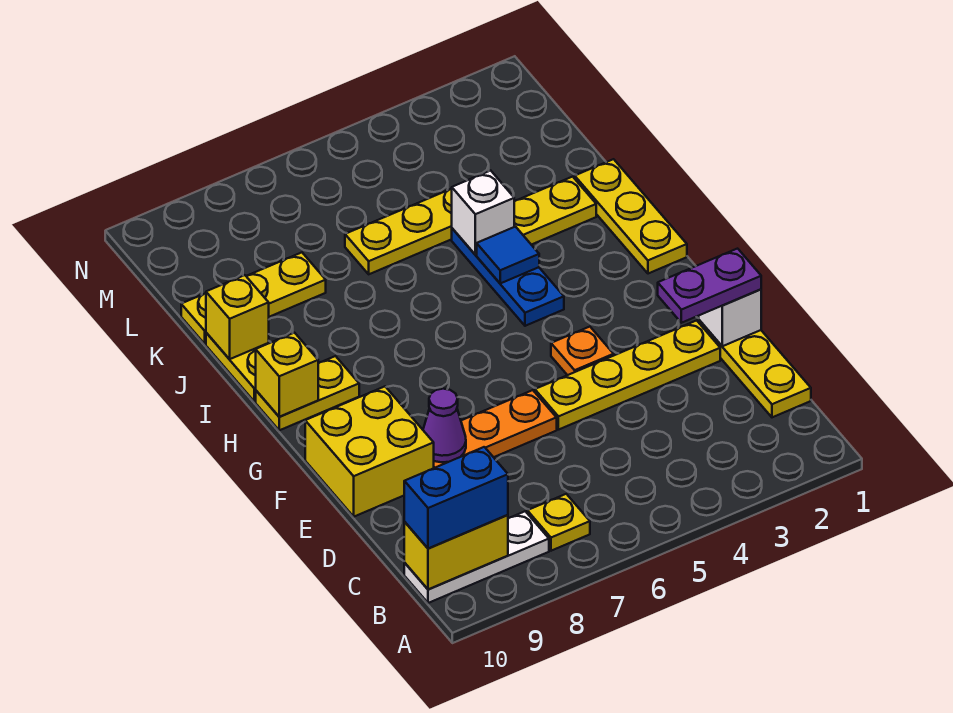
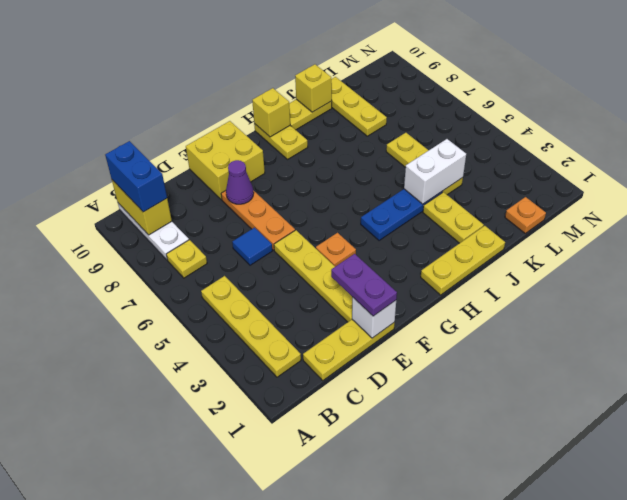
none -> yellow 1x4 plate [201,276,301,377]
blue 1x1 tile [477,227,539,283] -> blue 1x1 tile moved to [232,228,272,265]
white 1x1 brick [452,171,514,255] -> white 1x2 brick [404,139,466,204]
none -> orange 1x1 plate [505,197,546,233]

